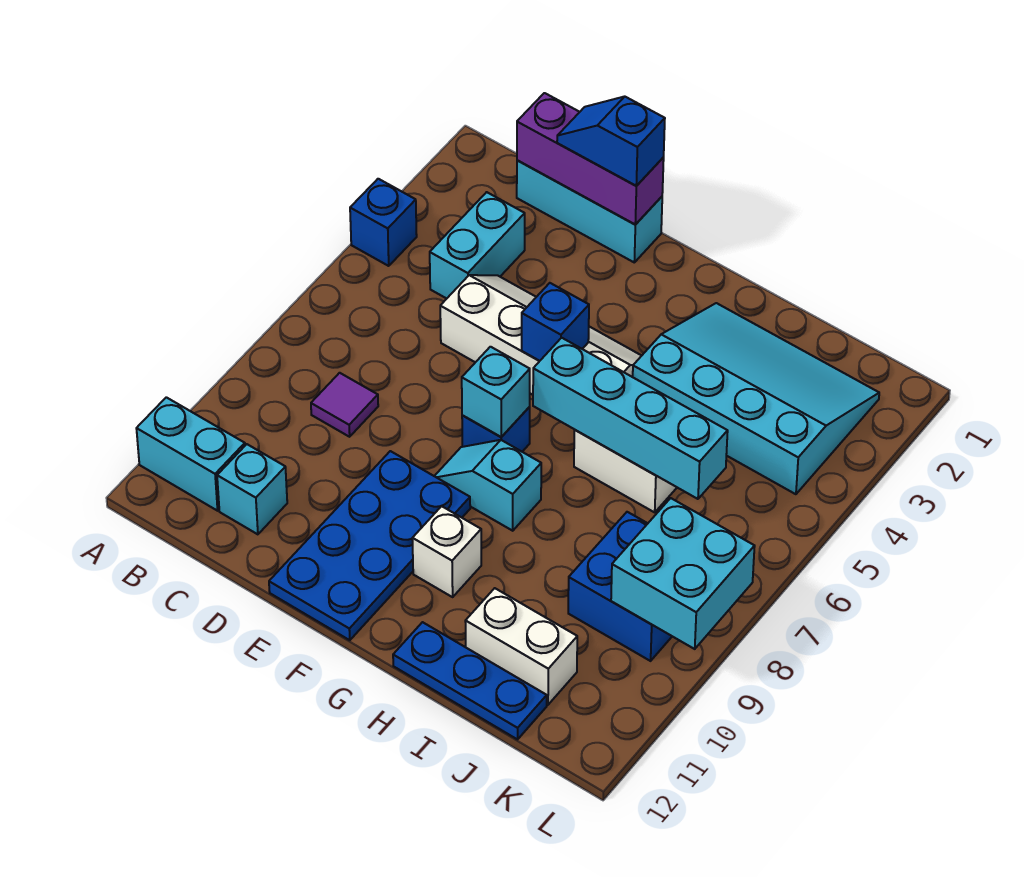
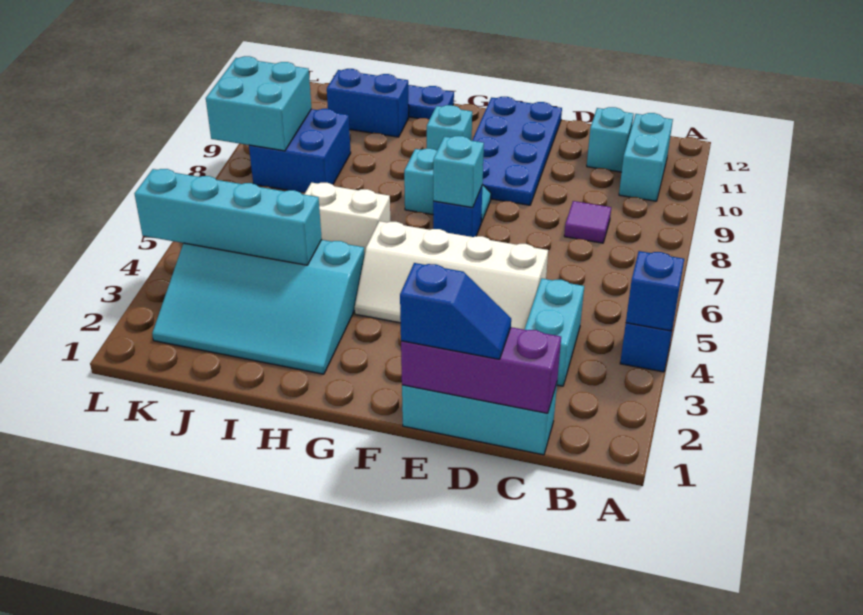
cyan 1x2 brick [136,397,245,511] -> cyan 1x2 brick turned to [619,113,673,201]
blue 1x1 brick [522,283,589,361] -> blue 1x1 brick moved to [626,251,684,331]
cyan 1x4 brick [533,338,728,499] -> cyan 1x4 brick moved to [134,169,322,265]
white 1x1 brick [412,506,481,597] -> cyan 1x1 brick [427,105,472,150]
white 1x2 brick [465,588,577,705] -> blue 1x2 brick [327,69,409,137]

